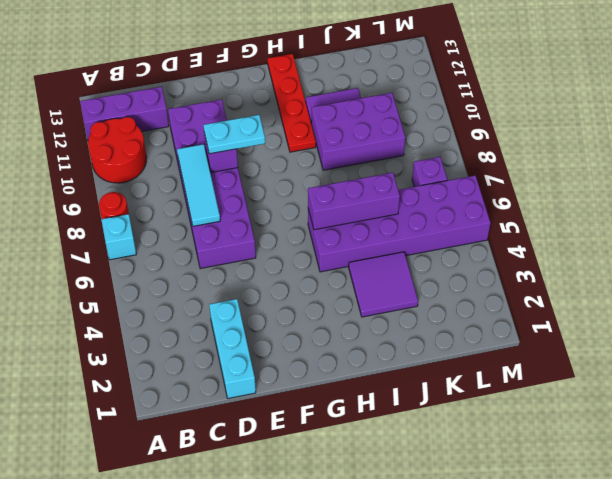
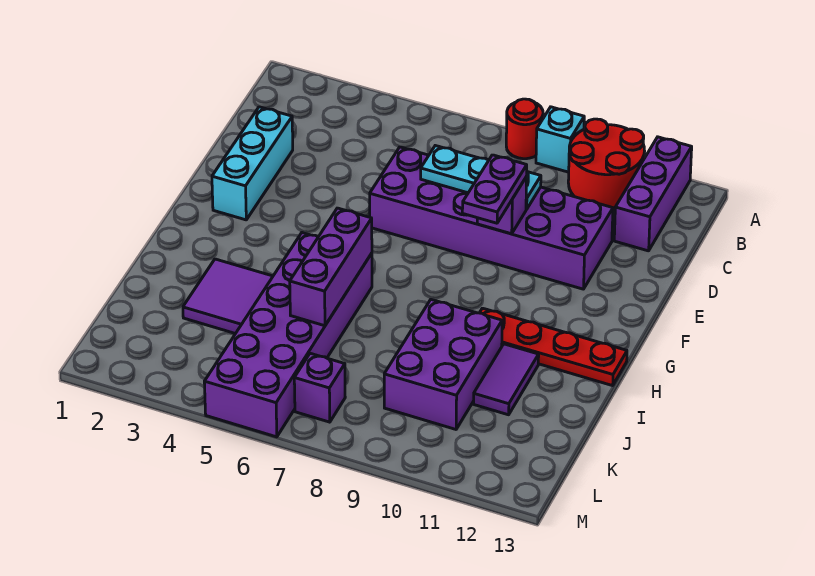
cyan 1x1 brick [101,214,136,260] -> cyan 1x1 brick moved to [536,107,584,172]
cyan 1x3 brick [209,299,256,398] -> cyan 1x3 brick turned to [212,107,293,220]
cyan 1x3 tile [177,144,220,226] -> cyan 1x3 plate [421,146,541,210]
cyan 1x2 plate [204,115,265,154] -> purple 1x2 plate [462,155,527,223]

